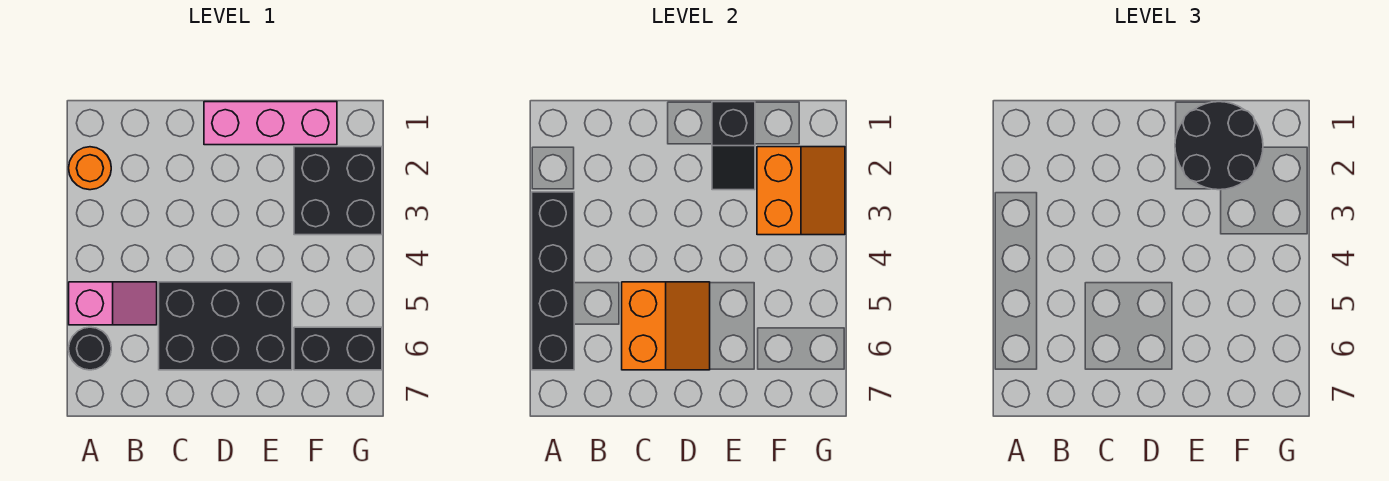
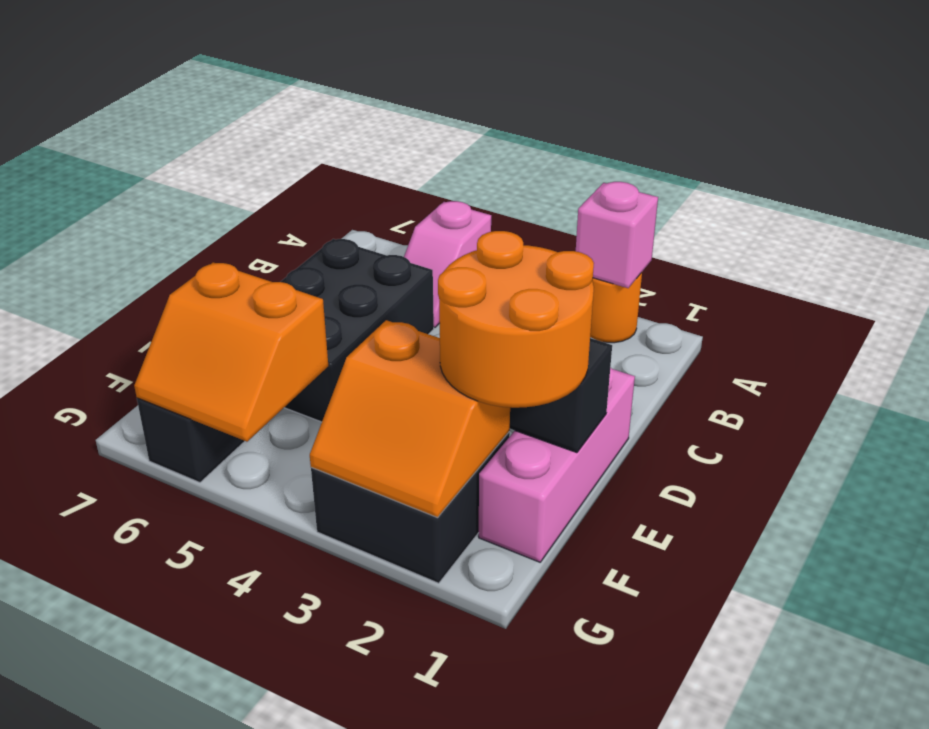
none -> pink 1x1 brick [576,182,658,288]
black 1x4 brick [532,192,574,370] -> none
black 1x1 round brick [69,327,111,370] -> none
orange 2x2 slope [622,282,710,370] -> orange 2x2 slope moved to [134,262,328,442]
black 2x2 round brick [1175,102,1263,190] -> orange 2x2 round brick [438,231,594,408]

